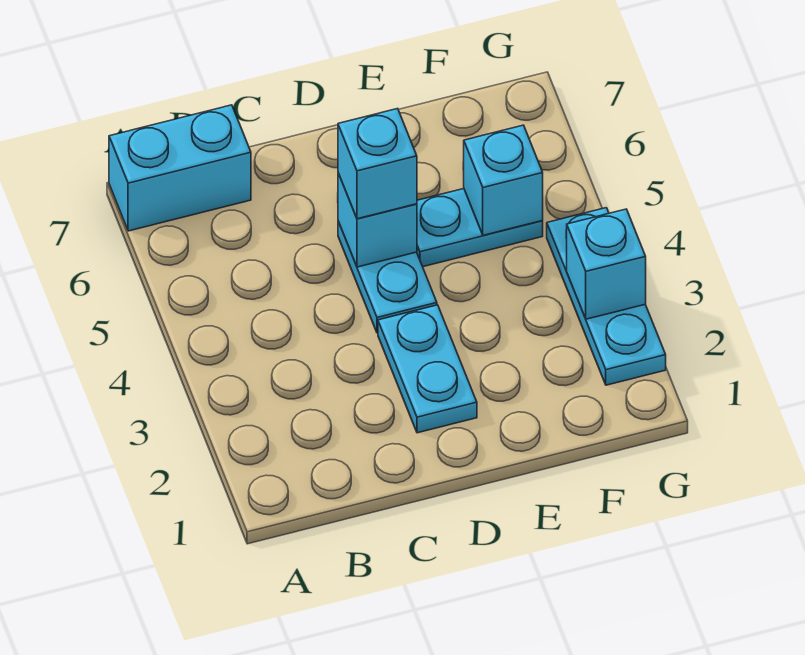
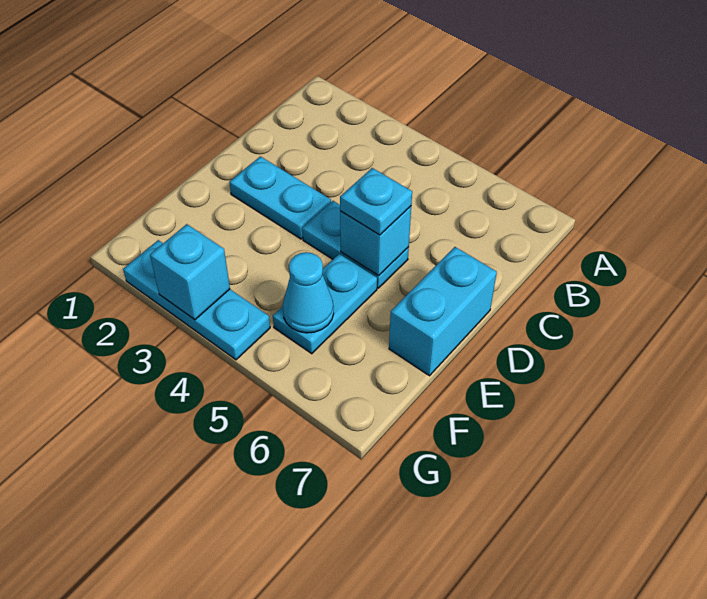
cyan 1x2 brick [109,105,251,231] -> cyan 1x2 brick moved to [389,247,497,376]
cyan 1x1 brick [338,109,417,219] -> cyan 1x1 plate [340,168,412,235]
cyan 1x1 brick [464,125,543,235] -> cyan 1x1 cone [283,252,334,333]

